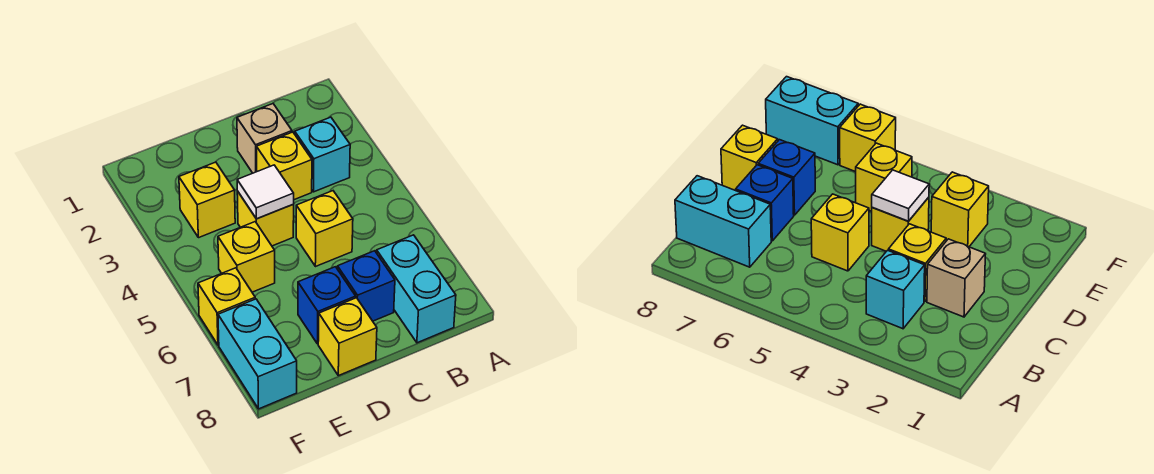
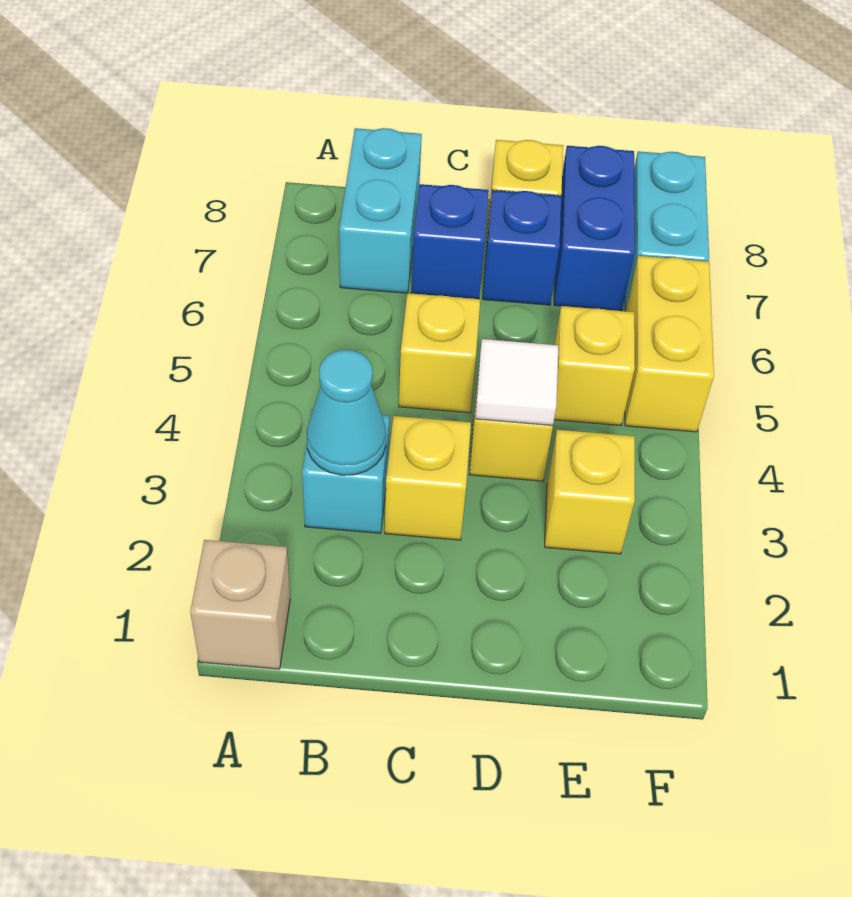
none -> cyan 1x1 cone [307,350,386,475]
tan 1x1 brick [237,104,292,173] -> tan 1x1 brick moved to [190,540,290,669]
none -> blue 1x2 brick [554,146,634,311]
yellow 1x1 brick [198,268,255,345] -> yellow 1x2 brick [625,256,714,432]

